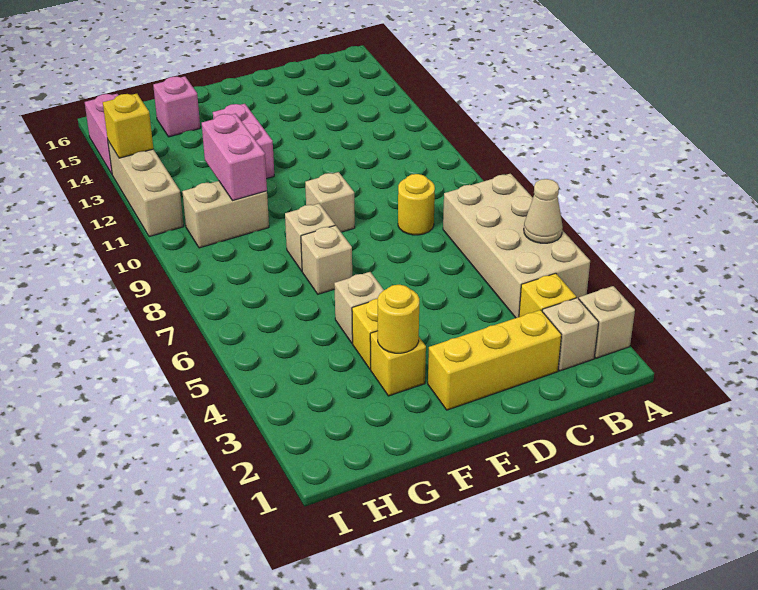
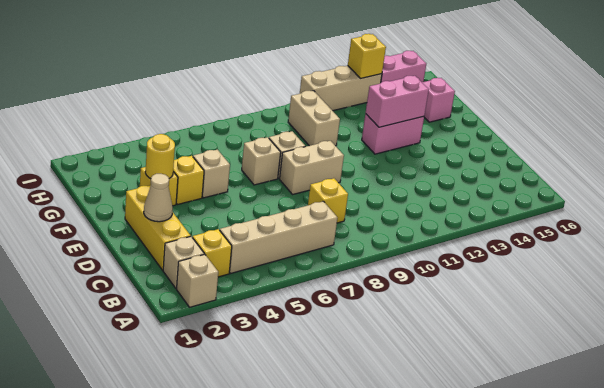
tan 2x4 brick [443,174,590,318] -> tan 1x4 brick [220,201,337,273]
tan 1x1 cone [524,179,563,243] -> tan 1x1 cone moved to [144,174,173,222]
yellow 1x1 round brick [398,174,435,235] -> yellow 1x1 brick [308,178,348,223]
tan 1x1 brick [305,172,355,232] -> tan 1x2 brick [280,141,344,194]
pink 1x2 brick [202,113,267,201] -> pink 1x2 brick moved to [366,76,429,127]

